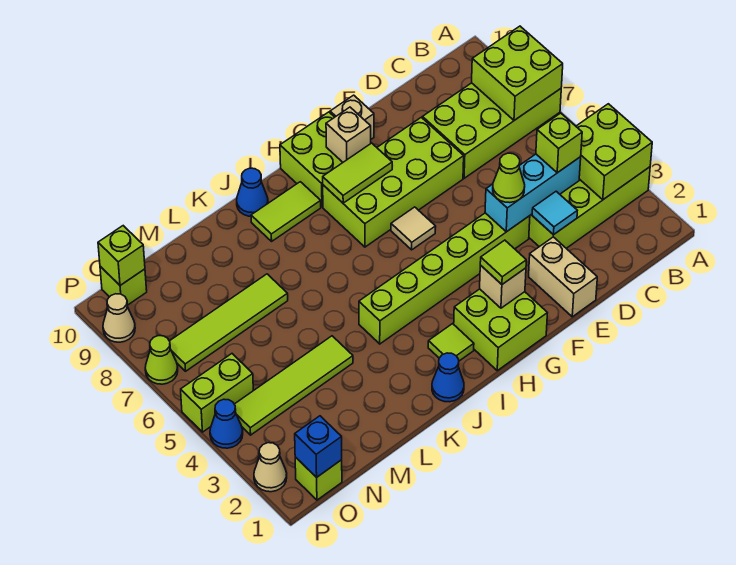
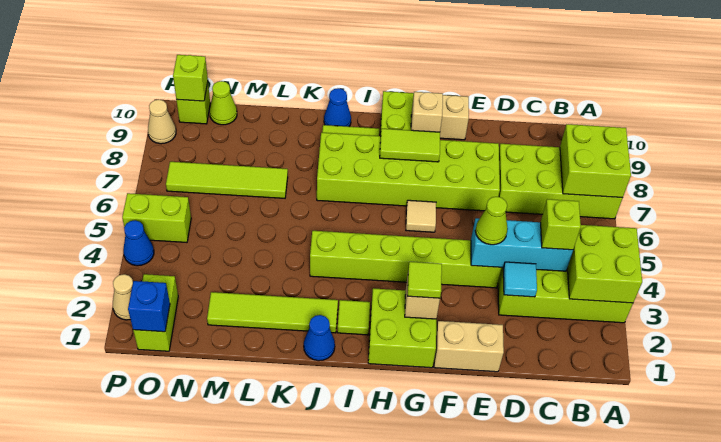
tan 1x2 brick [529,237,597,317] -> tan 1x2 brick turned to [434,321,504,372]
lime 2x4 brick [323,117,464,247] -> lime 2x6 brick [317,133,500,211]
lime 1x4 tile [234,336,353,435] -> lime 1x4 tile moved to [207,292,338,333]
lime 1x1 brick [295,457,342,500] -> lime 1x2 brick [133,274,178,351]
lime 1x1 cone [145,336,178,384] -> lime 1x1 cone moved to [210,81,237,125]

